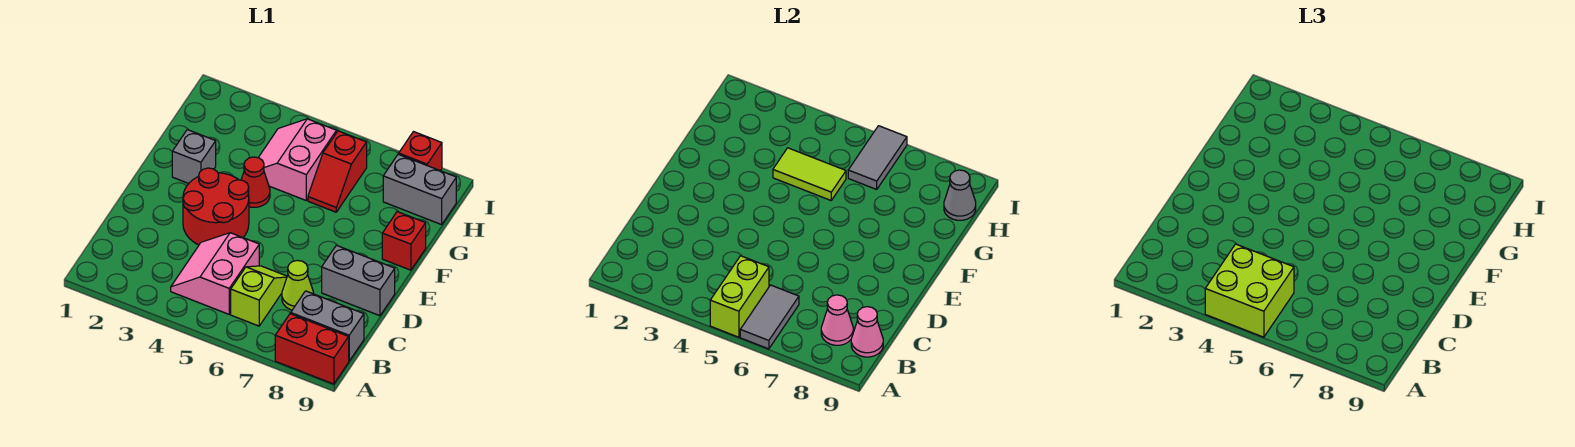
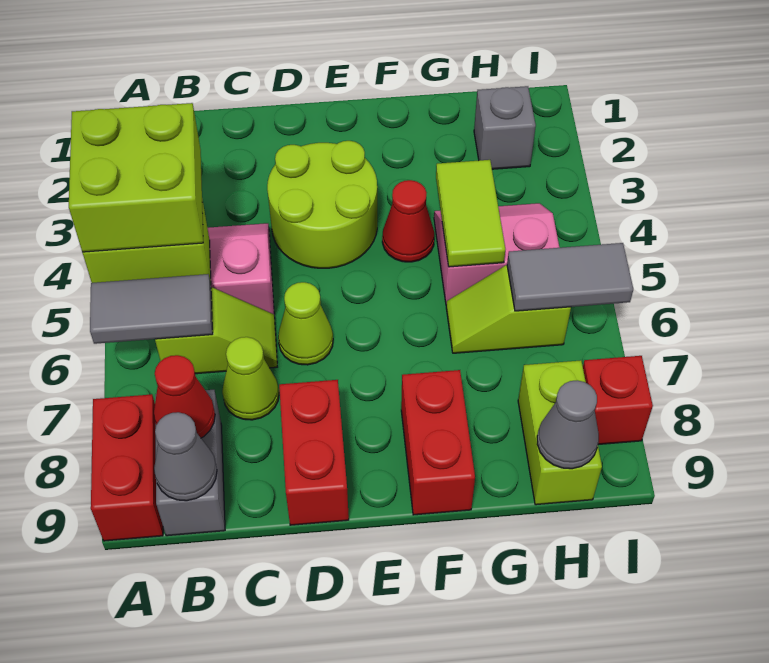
pink 1x1 cone [821,295,853,345] -> red 1x1 cone [154,355,215,438]
pink 1x1 cone [851,307,883,357] -> grey 1x1 cone [154,412,217,501]
red 2x2 round brick [183,168,249,245] -> lime 2x2 round brick [267,141,377,268]
none -> lime 1x1 cone [278,282,333,365]
grey 1x2 brick [322,245,395,316] -> red 1x2 brick [279,380,349,525]
grey 1x1 brick [172,130,216,184] -> grey 1x1 brick moved to [474,86,536,169]
red 1x1 brick [382,212,426,270] -> red 1x2 brick [401,370,475,515]
red 1x2 slope [308,131,367,212] -> lime 1x2 slope [446,265,571,353]
grey 1x2 brick [383,154,456,225] -> lime 1x2 brick [518,360,602,505]

